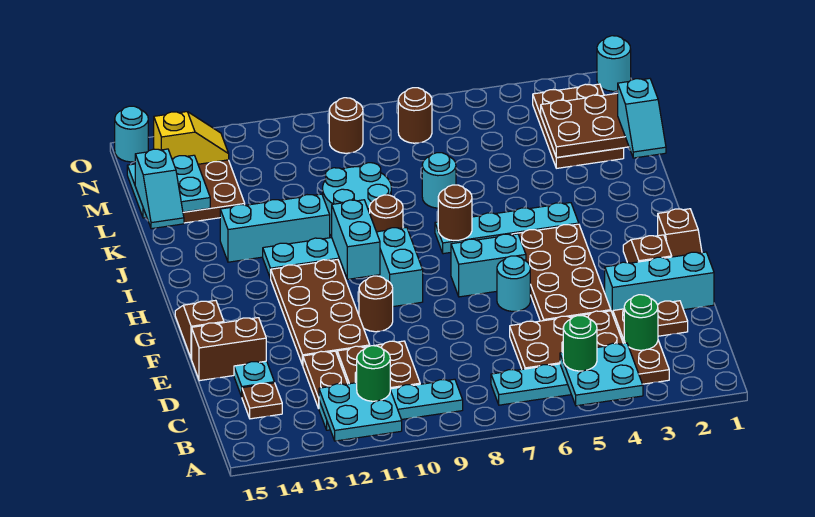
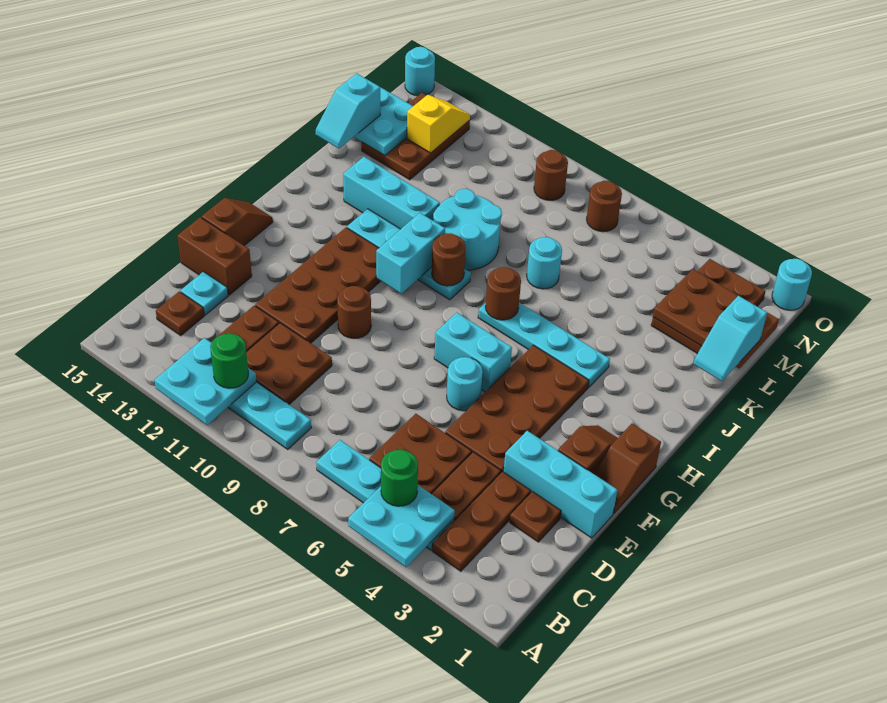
green 1x1 round brick [624,295,658,350] -> none
cyan 1x2 brick [377,227,423,307] -> none
yellow 1x2 slope [154,112,229,164] -> yellow 1x2 slope turned to [407,95,470,153]

